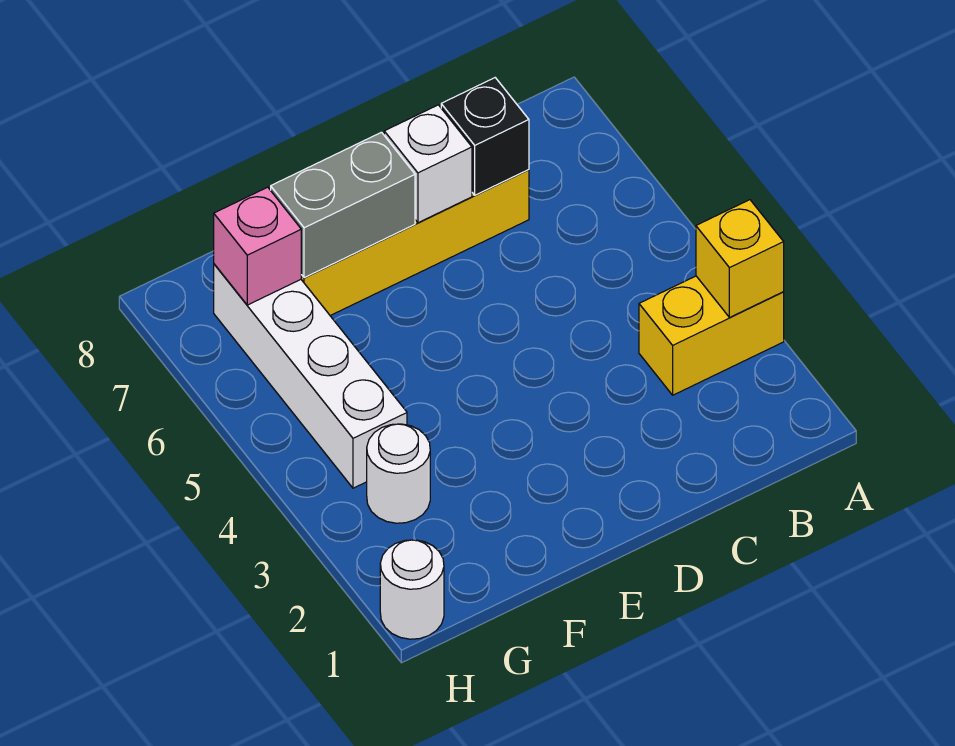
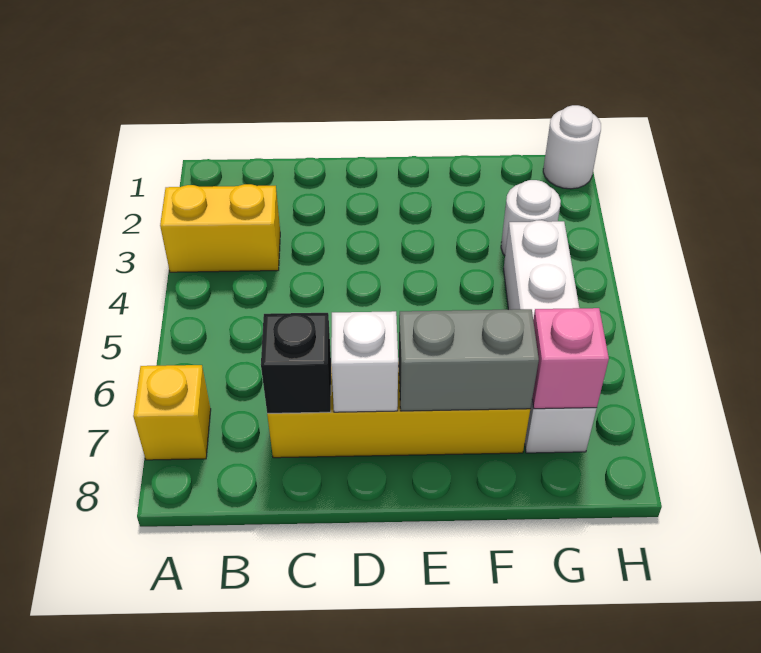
yellow 1x1 brick [696,200,784,317] -> yellow 1x1 brick moved to [133,365,211,460]

